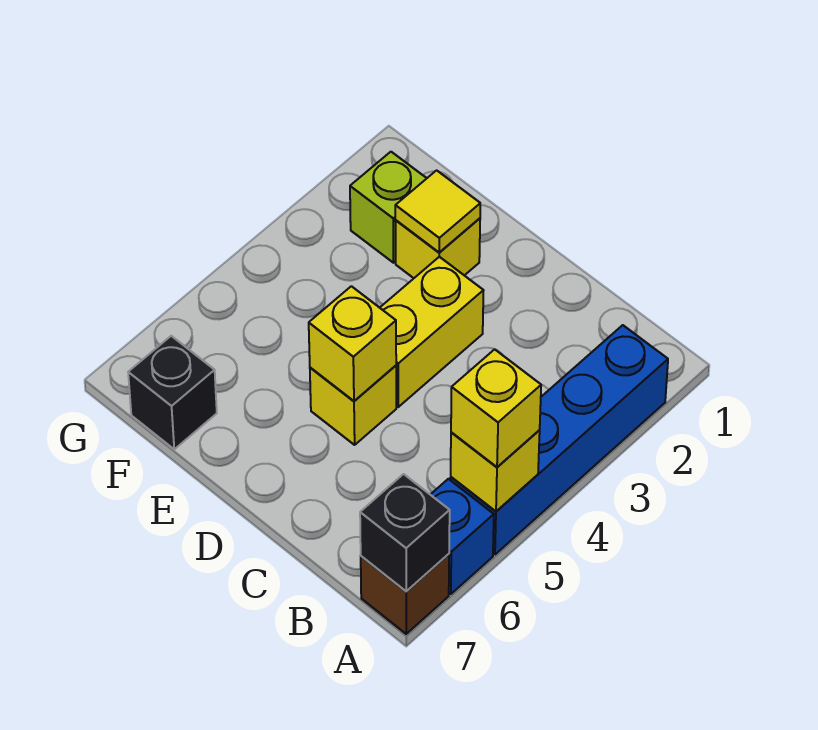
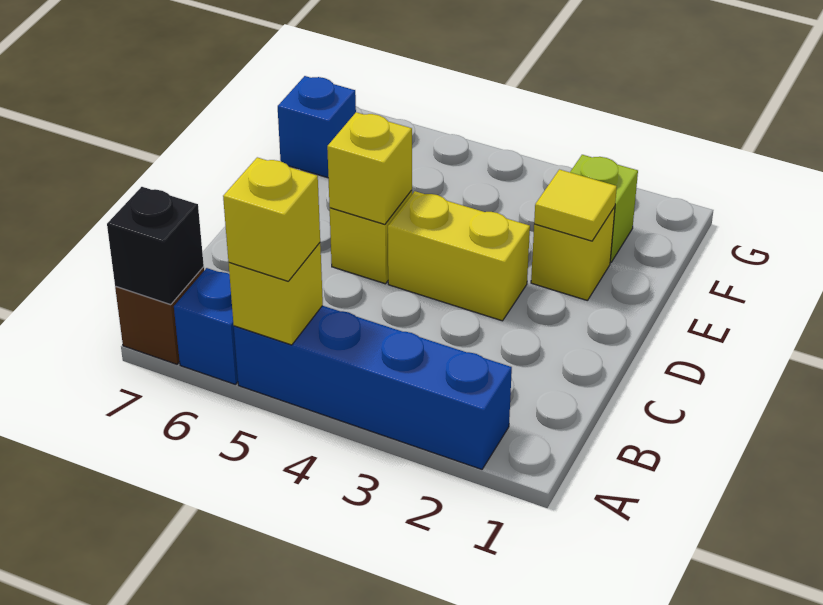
black 1x1 brick [128,336,217,449] -> blue 1x1 brick [278,76,356,178]

